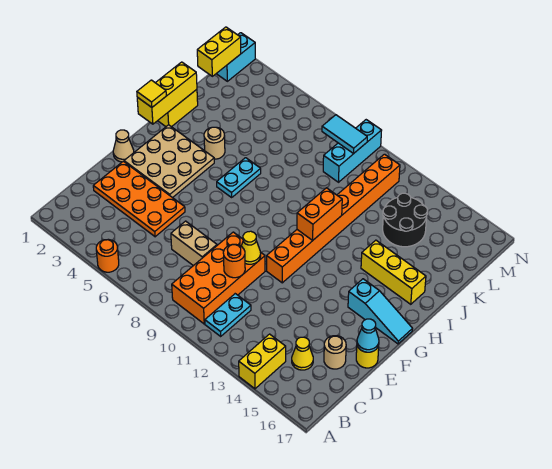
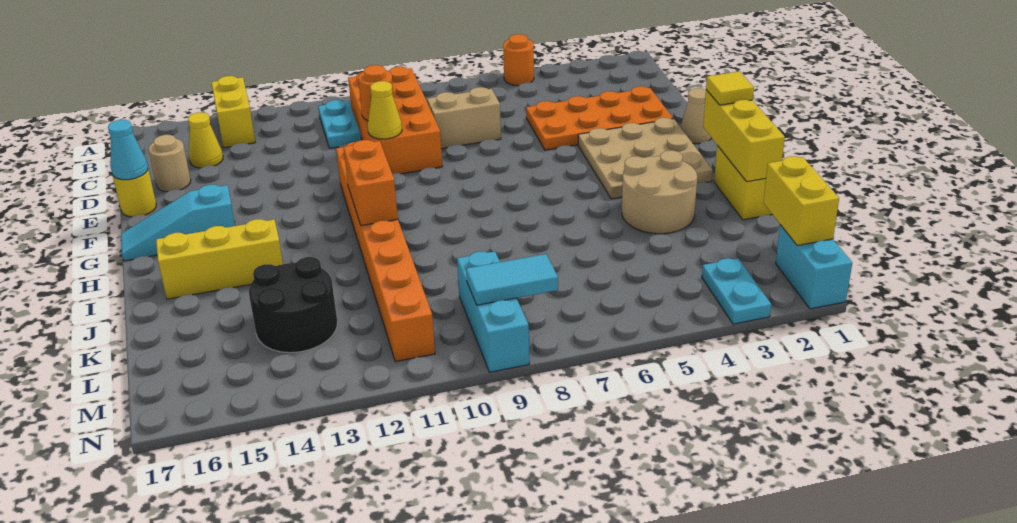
cyan 1x2 plate [217,158,261,197] -> cyan 1x2 plate moved to [702,258,771,324]
tan 1x1 round brick [204,127,225,159] -> tan 2x2 round brick [622,150,697,234]

